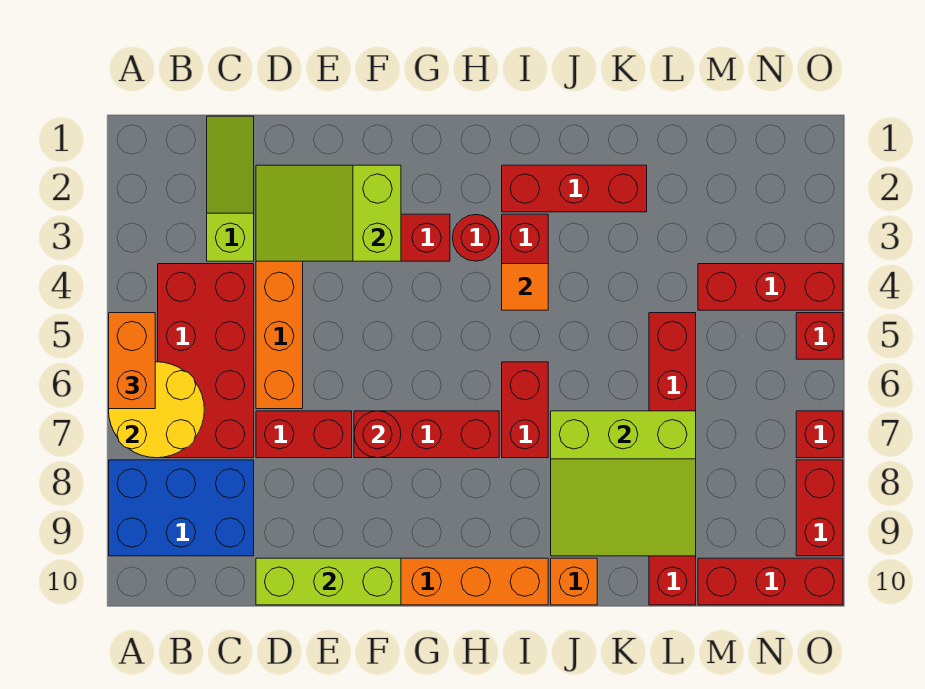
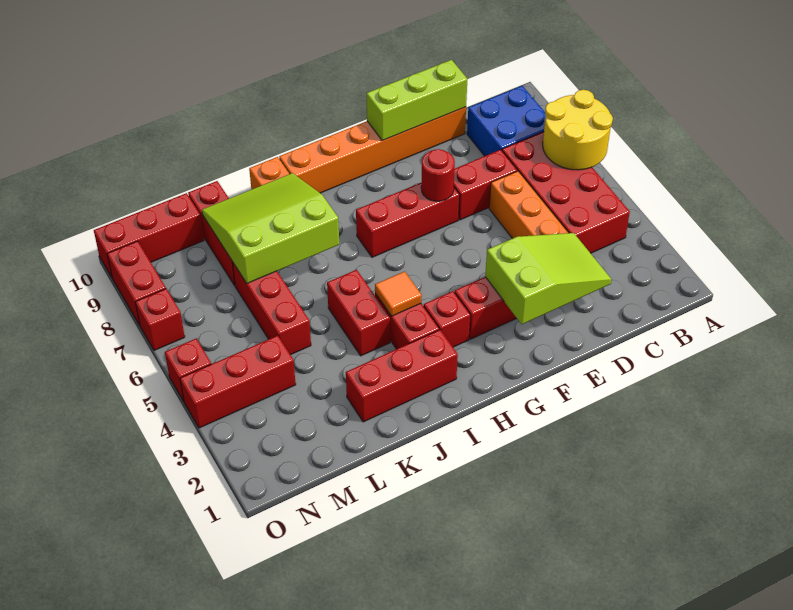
orange 1x2 brick [109,313,155,409] -> none
blue 2x3 brick [109,460,254,556] -> blue 2x2 brick [467,86,546,156]
lime 1x3 slope [207,116,254,261] -> none
red 1x1 round brick [452,215,499,261] -> red 1x1 brick [424,291,470,347]
red 1x2 brick [502,362,548,458] -> red 1x2 brick moved to [327,270,390,356]

